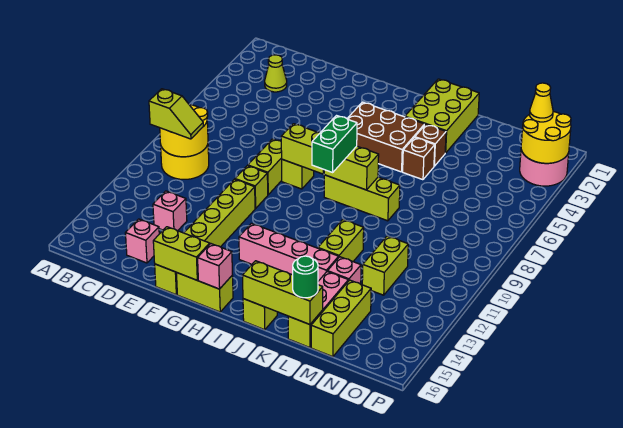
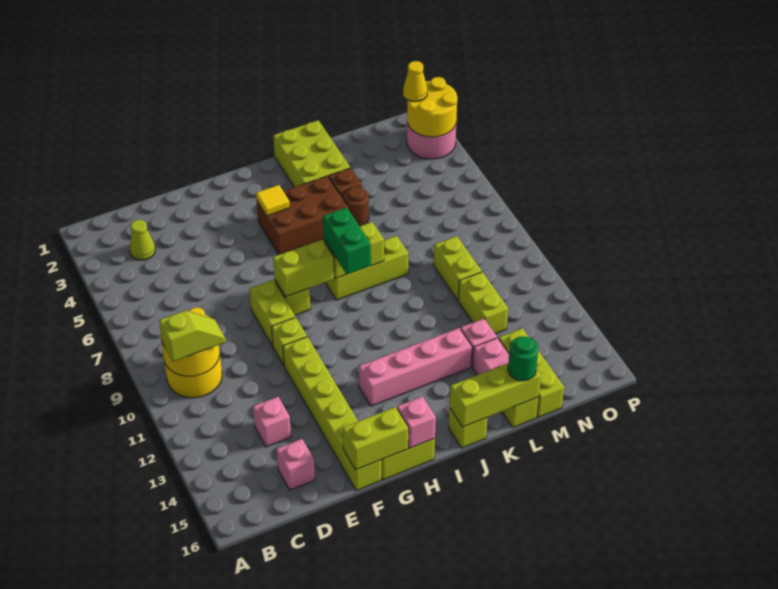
none -> yellow 1x1 tile [256,185,290,216]
brown 1x1 brick [403,137,435,180] -> brown 1x1 round brick [344,187,369,226]
lime 1x2 brick [318,219,364,261] -> lime 1x2 brick moved to [434,236,482,300]

